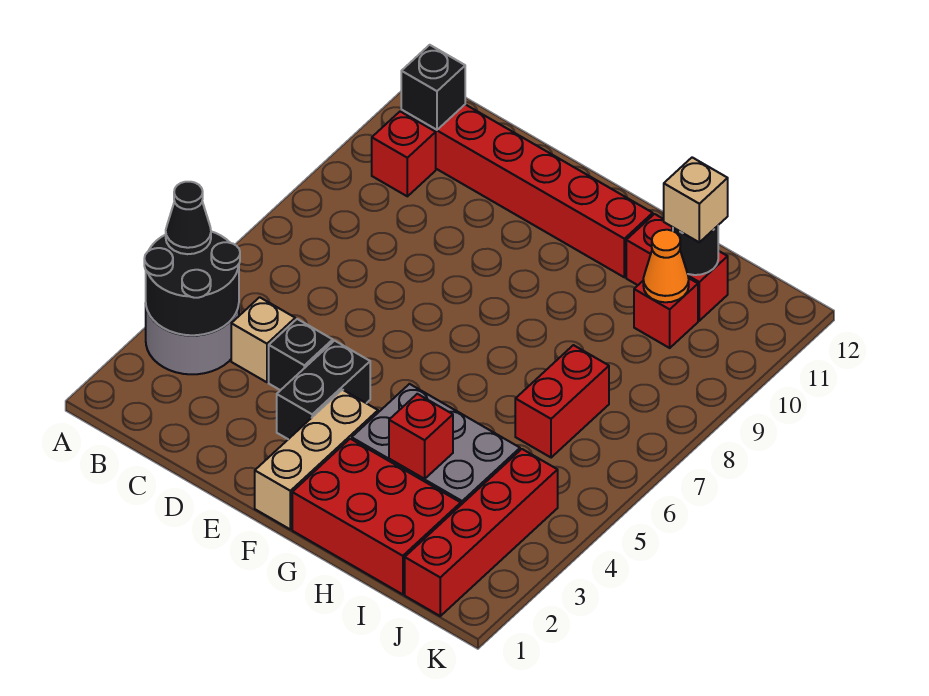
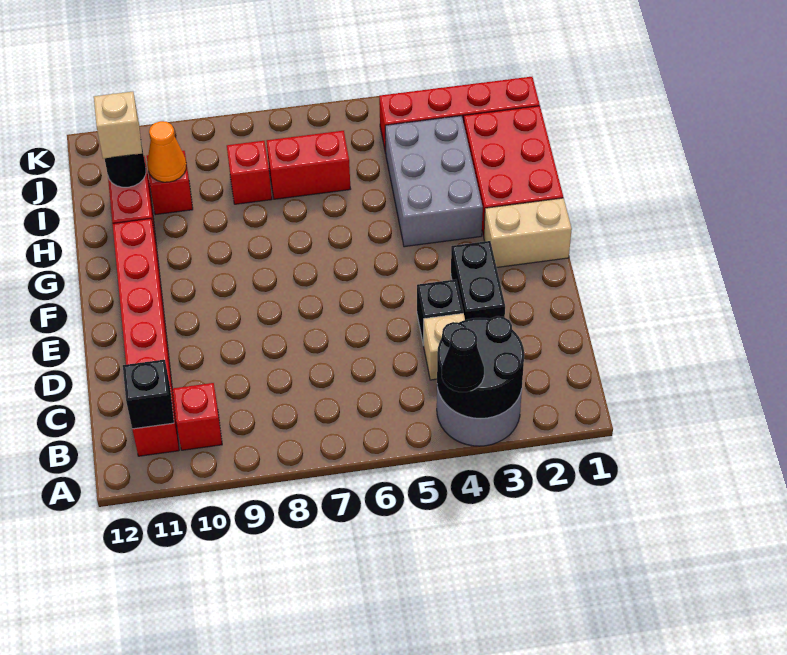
black 1x2 brick [277,341,370,439] -> black 1x2 brick turned to [451,241,505,320]
tan 1x3 brick [255,390,378,529] -> tan 1x2 brick [484,198,572,267]
red 1x1 brick [389,394,453,479] -> red 1x1 brick moved to [227,141,272,204]

